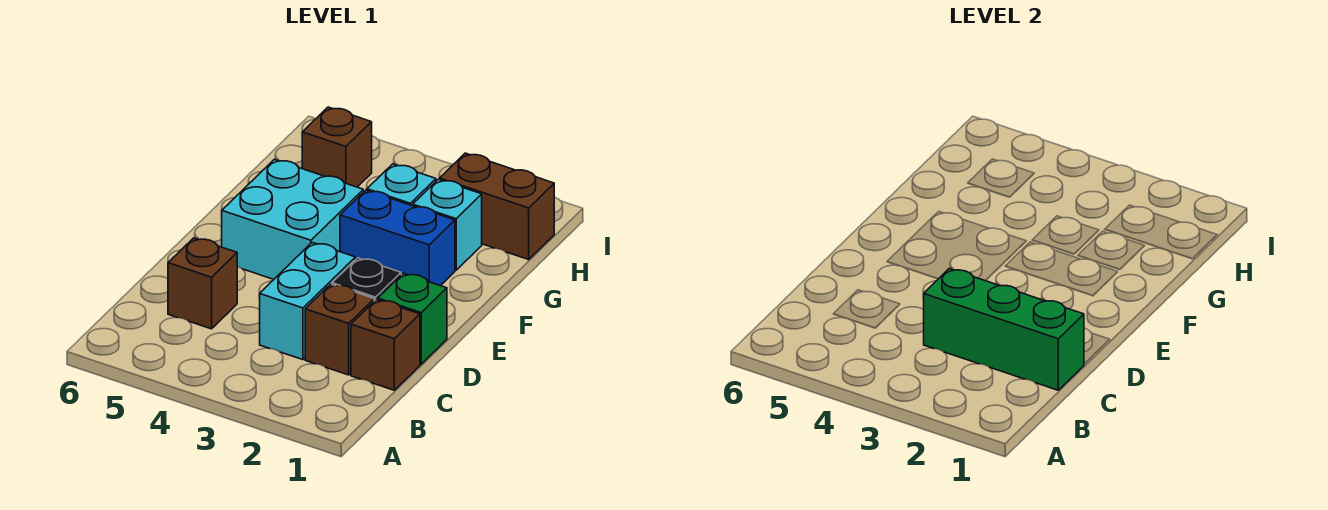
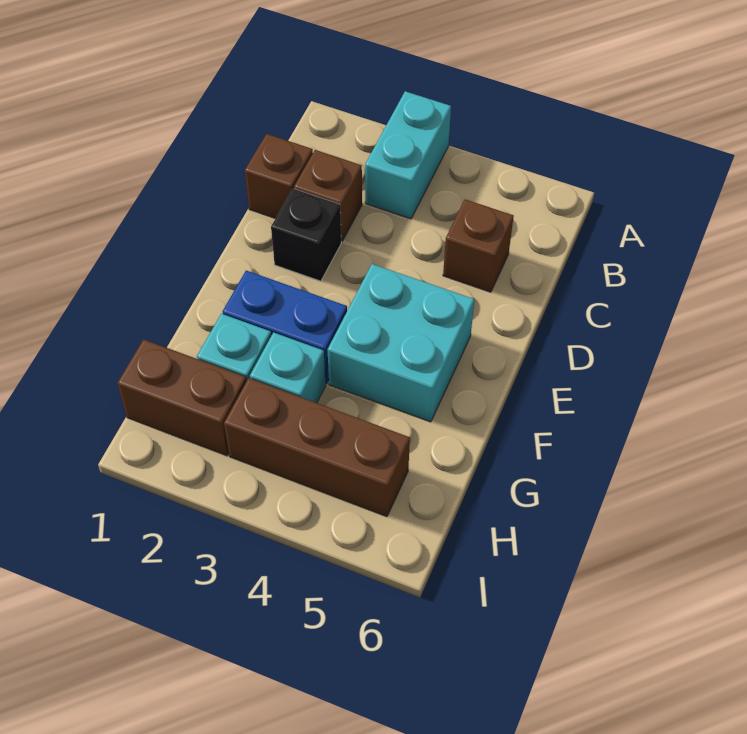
green 1x3 brick [924,269,1084,390] -> none
cyan 1x2 brick [260,243,355,360] -> cyan 1x2 brick moved to [365,91,451,219]
green 1x1 brick [378,273,447,364] -> none
brown 1x1 brick [302,107,372,187] -> brown 1x3 brick [224,378,410,517]

